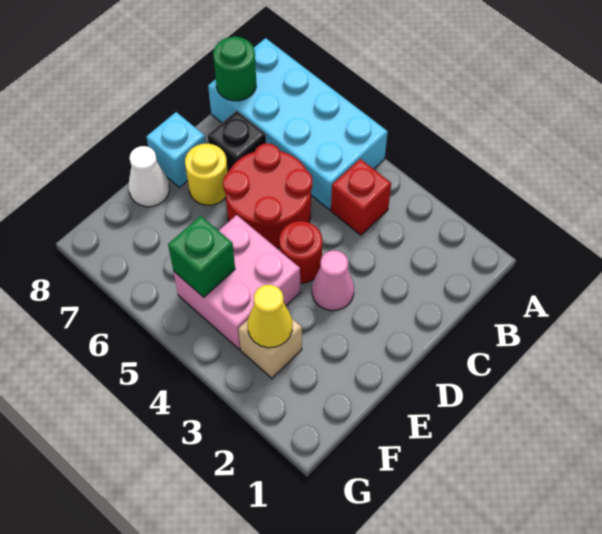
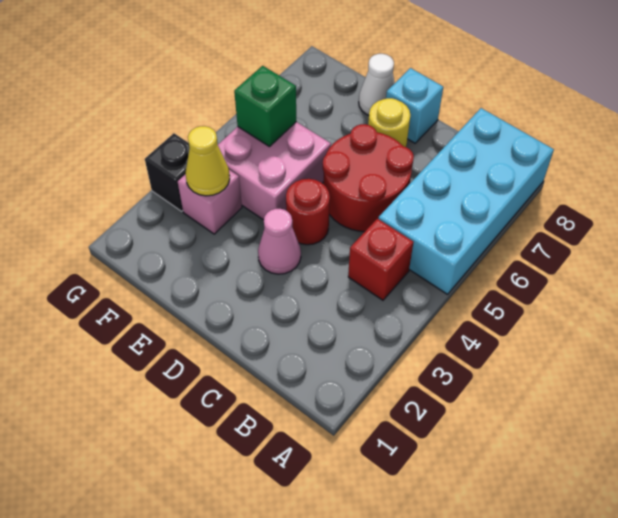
green 1x1 round brick [213,37,256,101] -> none
black 1x1 brick [208,111,266,172] -> black 1x1 brick moved to [145,133,189,211]
tan 1x1 brick [239,319,302,378] -> pink 1x1 brick [178,170,242,234]

